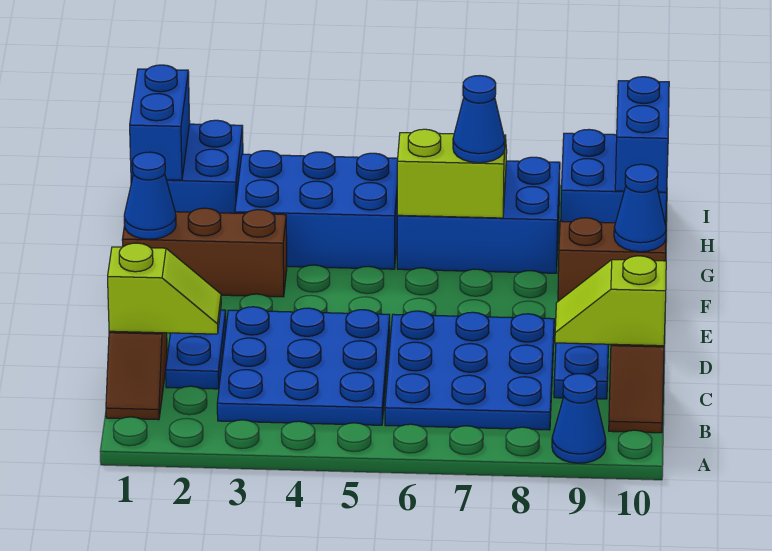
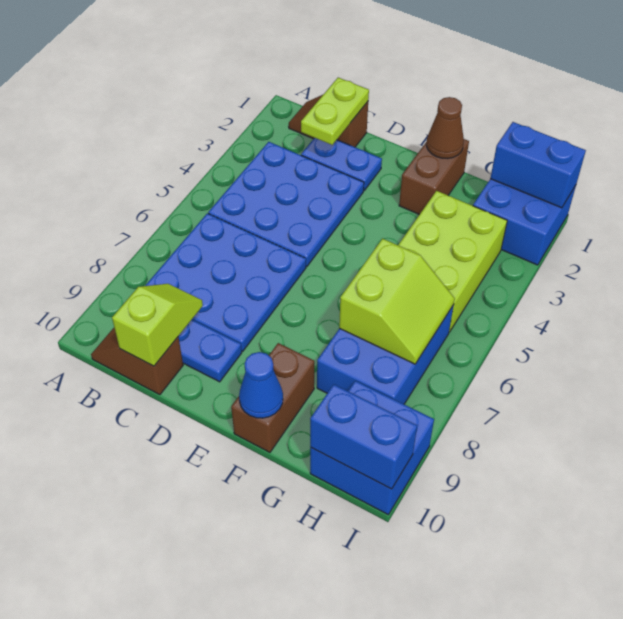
blue 1x1 cone [552,374,606,463] -> none
lime 1x2 slope [108,243,221,334] -> lime 1x2 plate [301,78,369,145]
brown 1x3 brick [122,208,287,297] -> brown 1x2 brick [399,139,469,215]
blue 1x1 cone [124,152,176,239] -> brown 1x1 cone [427,97,464,159]
blue 2x3 brick [235,151,398,269] -> lime 2x3 brick [398,191,507,332]
blue 1x1 cone [453,76,505,163] -> none

